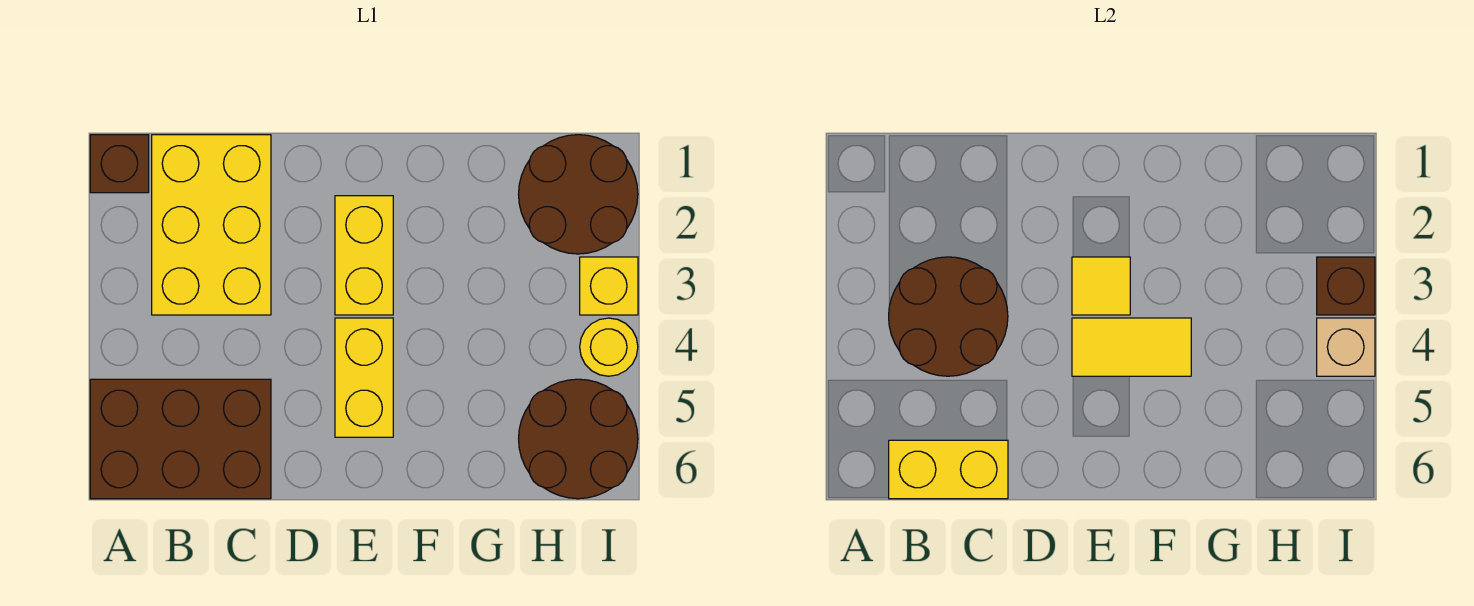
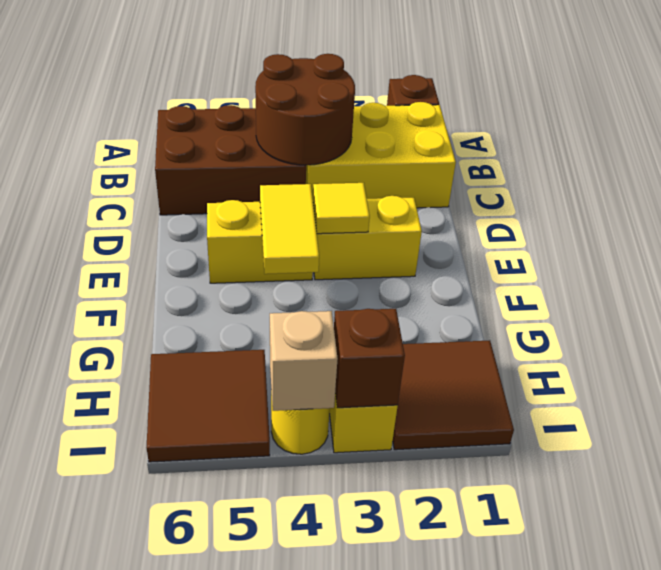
brown 2x3 brick [90,379,271,499] -> brown 2x3 brick turned to [155,105,306,215]
yellow 1x2 brick [889,440,1008,499] -> none
brown 2x2 round brick [519,135,638,254] -> brown 2x2 tile [393,340,514,450]
brown 2x2 round brick [519,379,638,499] -> brown 2x2 tile [146,350,270,462]

